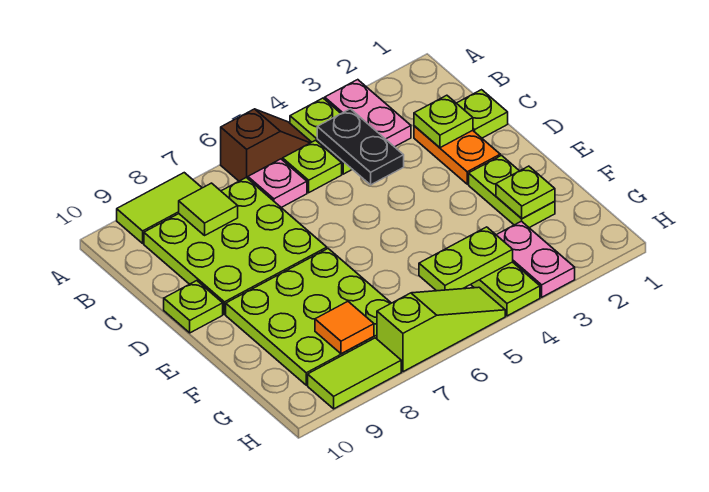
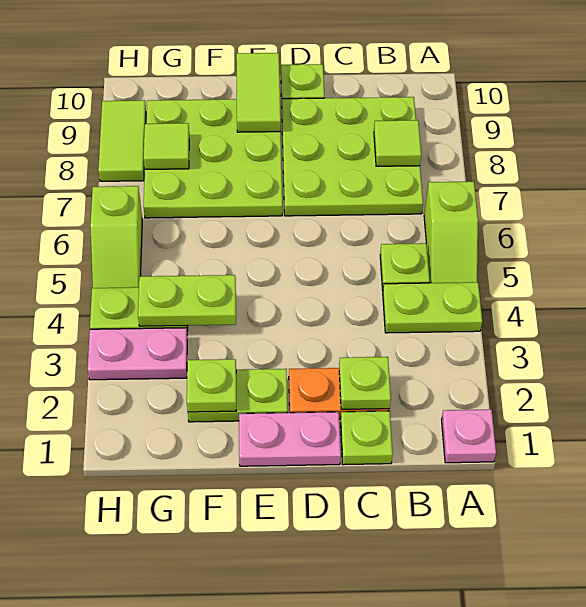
pink 1x2 plate [325,80,411,147] -> pink 1x2 plate moved to [239,412,341,466]
brown 1x2 slope [221,109,311,181] -> lime 1x2 slope [424,181,478,283]
lime 1x2 tile [117,173,202,243] -> lime 1x2 tile moved to [236,53,281,132]
black 1x2 plate [317,109,404,185] -> none
pink 1x1 plate [248,159,307,207] -> pink 1x1 plate moved to [442,409,496,463]
lime 1x2 plate [419,227,513,291] -> lime 1x2 plate turned to [138,275,236,326]
orange 1x1 tile [315,301,374,354] -> lime 1x1 tile [143,123,189,169]
lime 1x3 slope [377,287,505,372] -> lime 1x2 slope [90,186,142,288]

